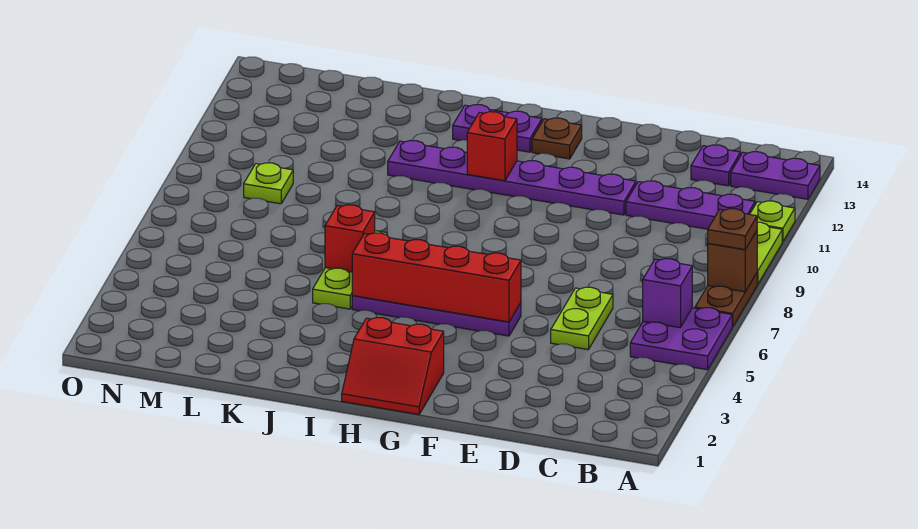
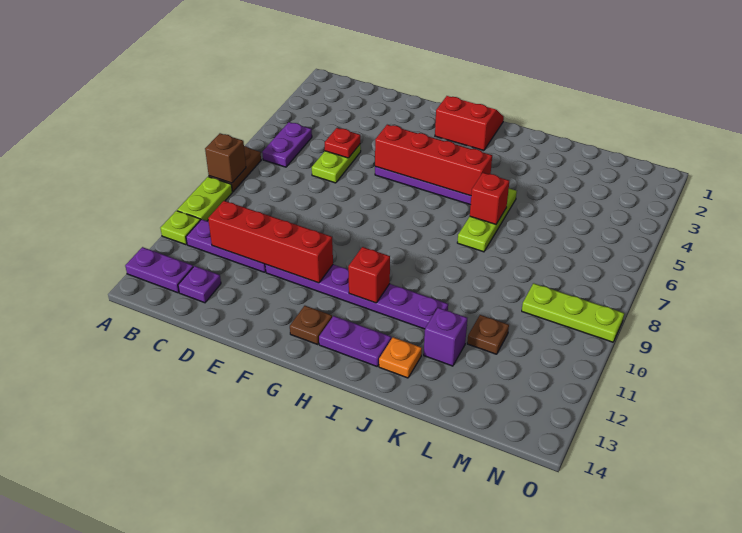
purple 2x2 plate [630,308,732,370] -> purple 1x2 plate [262,122,312,167]
brown 1x1 plate [708,209,757,250] -> brown 1x1 plate moved to [467,315,509,354]
purple 1x1 brick [643,259,692,328] -> purple 1x1 brick moved to [424,308,467,366]
none -> red 1x4 brick [208,201,333,283]
none -> red 1x1 plate [325,128,360,158]
none -> orange 1x1 plate [379,337,422,378]
lime 1x1 plate [244,163,293,204] -> lime 1x3 plate [522,283,624,342]

